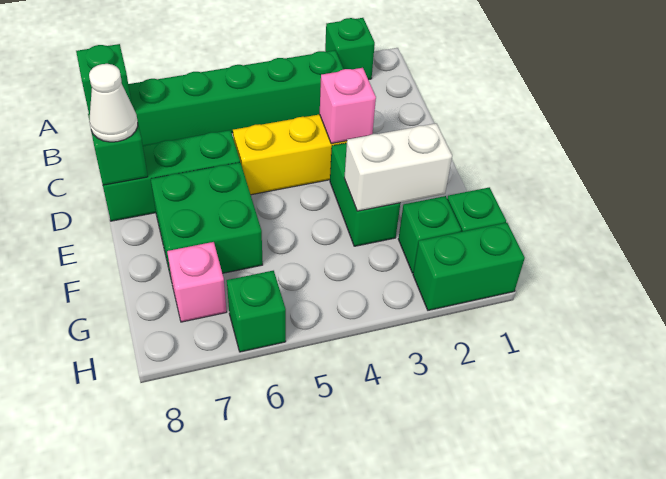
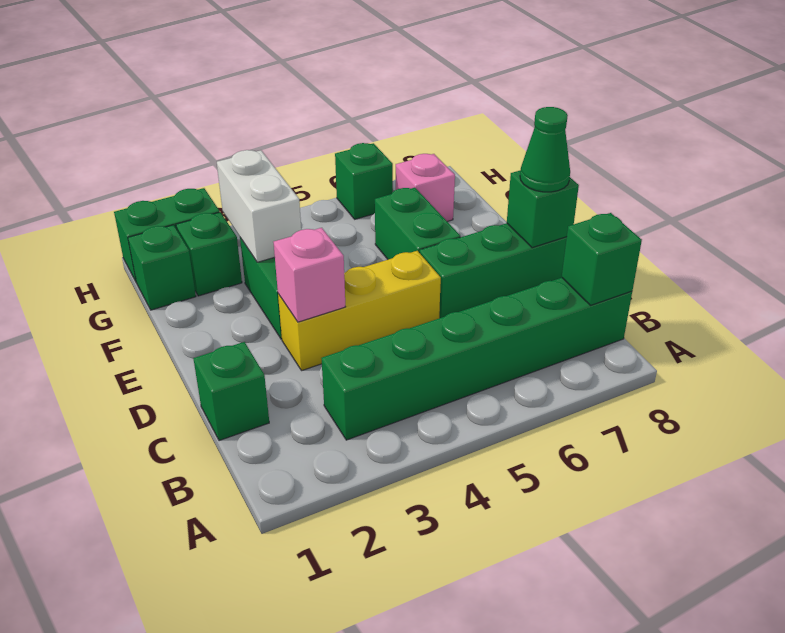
green 1x1 brick [325,18,375,80] -> green 1x1 brick moved to [193,342,269,441]
white 1x1 cone [89,64,138,142] -> green 1x1 cone [520,107,570,192]
green 2x2 brick [151,162,263,281] -> green 1x2 brick [375,188,460,259]
white 1x2 brick [344,123,452,211] -> white 1x2 brick turned to [217,150,301,262]

